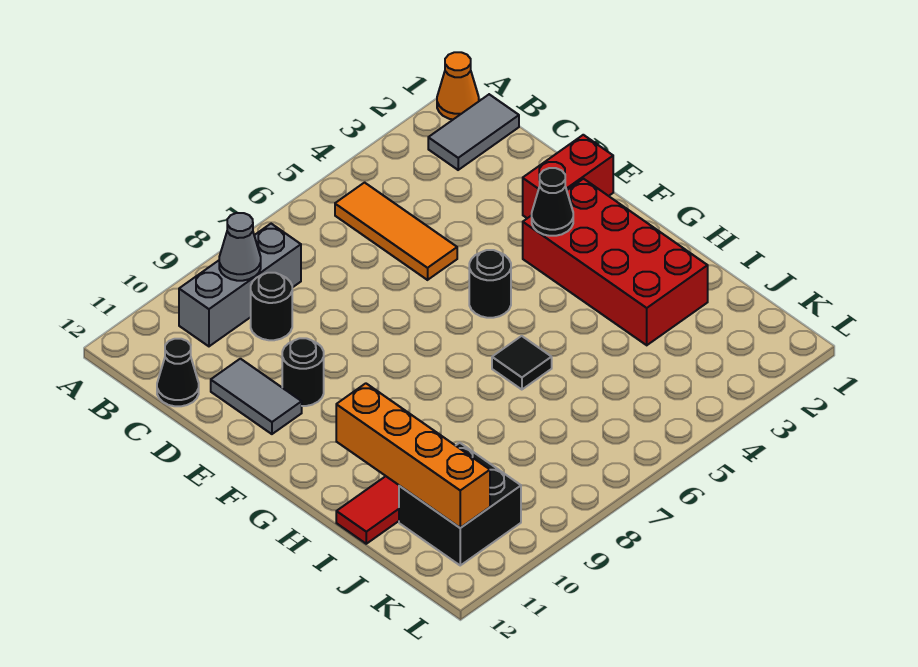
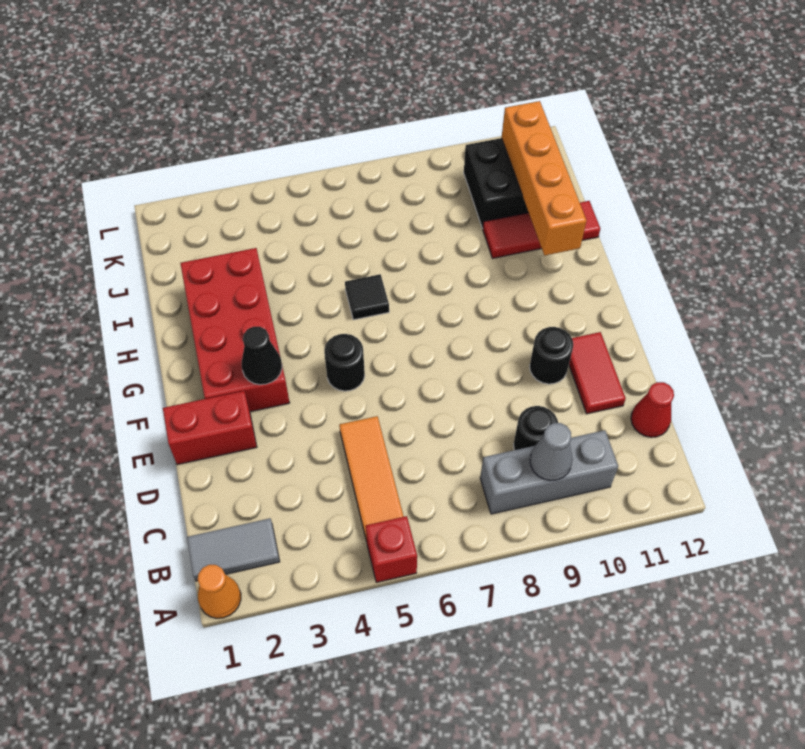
none -> red 1x1 brick [366,516,417,582]
black 1x1 cone [157,339,199,406] -> red 1x1 cone [631,382,674,437]
grey 1x2 tile [211,359,302,434] -> red 1x2 tile [569,332,626,414]

